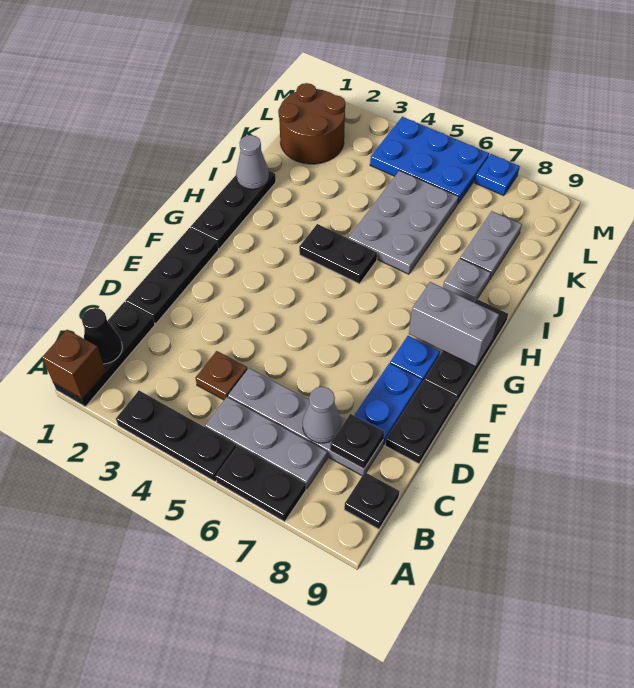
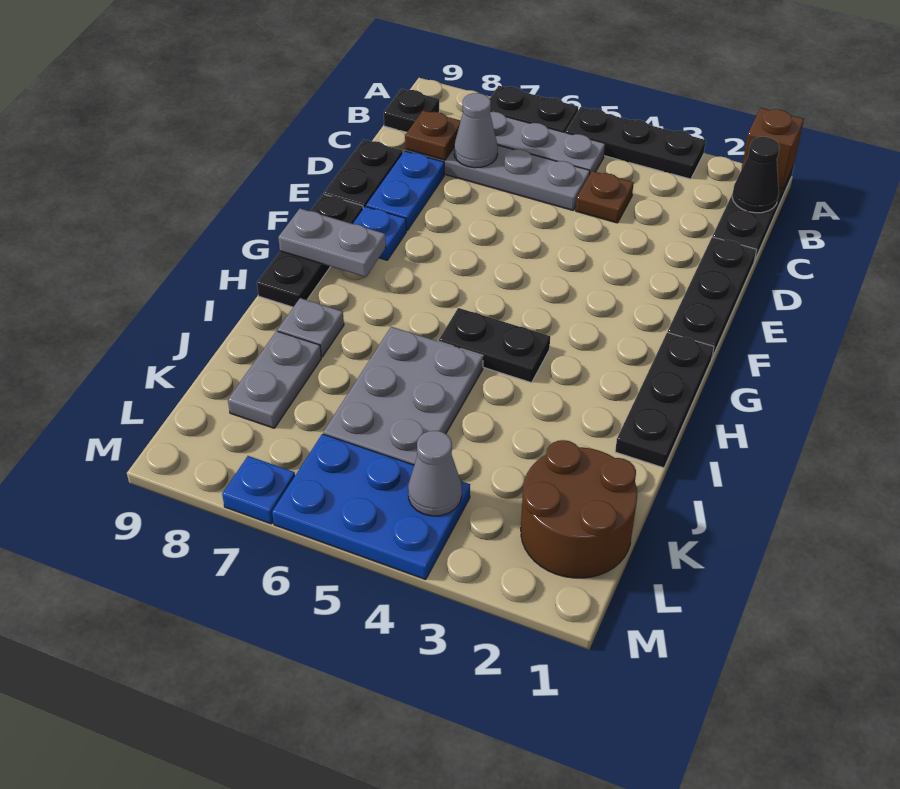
black 1x1 plate [330,414,384,469] -> brown 1x1 plate [405,110,461,160]
grey 1x2 brick [409,282,499,367] -> grey 1x2 plate [278,209,386,277]
grey 1x1 cone [236,135,269,189] -> grey 1x1 cone moved to [408,431,462,516]

